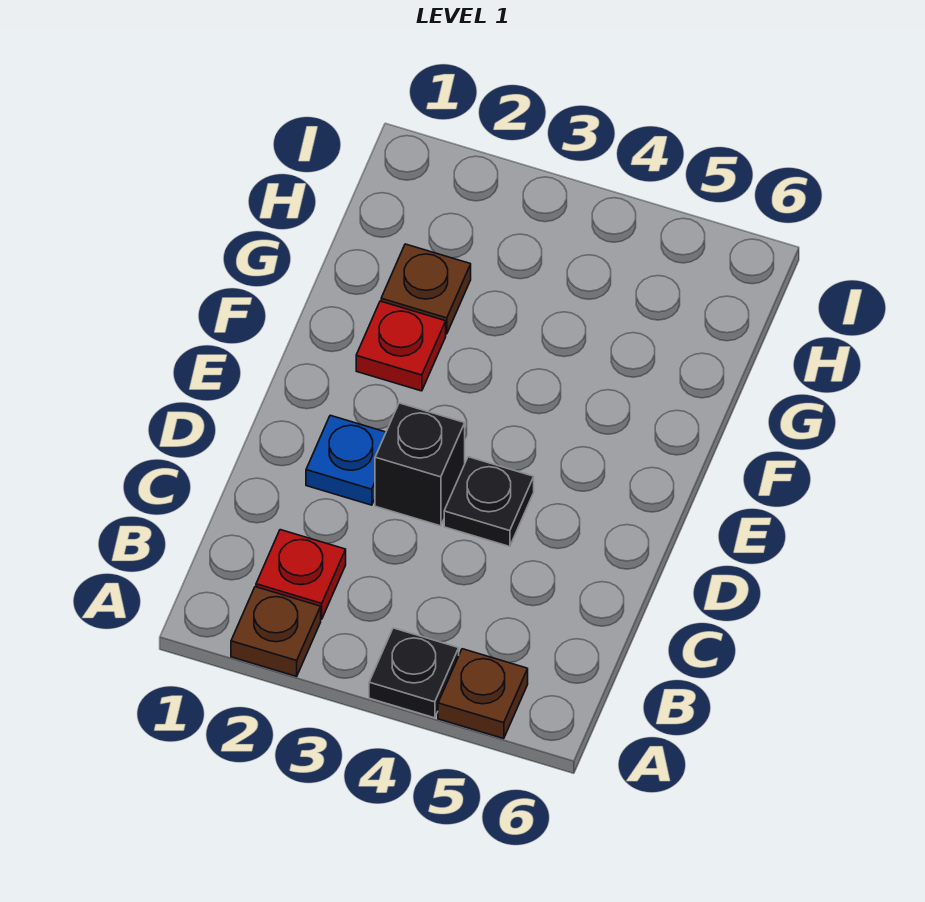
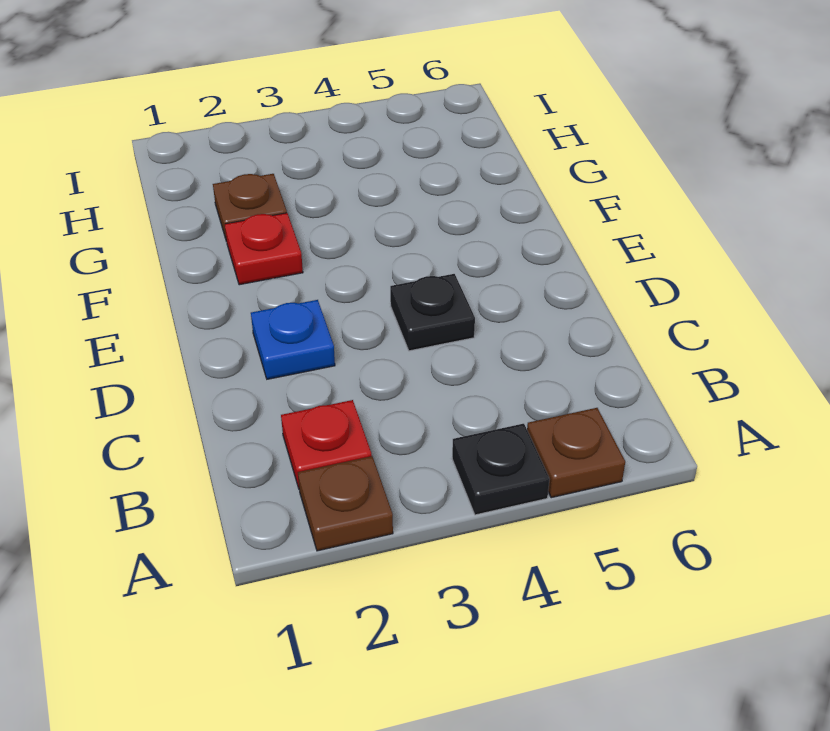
black 1x1 brick [375,403,465,526] -> none

